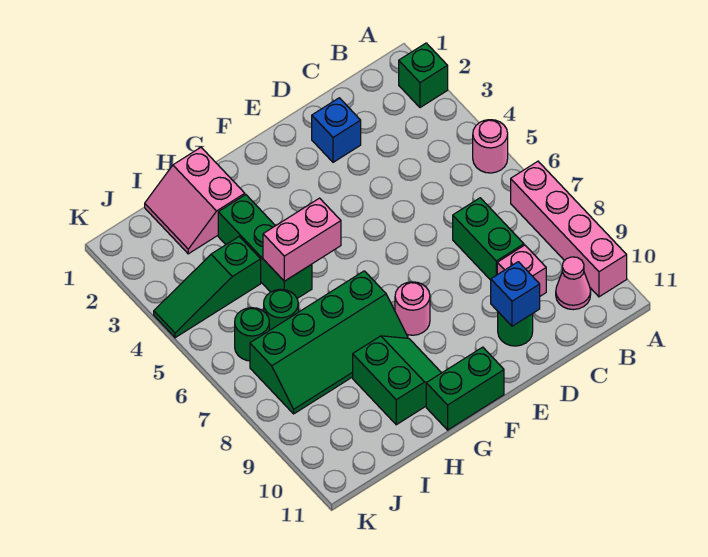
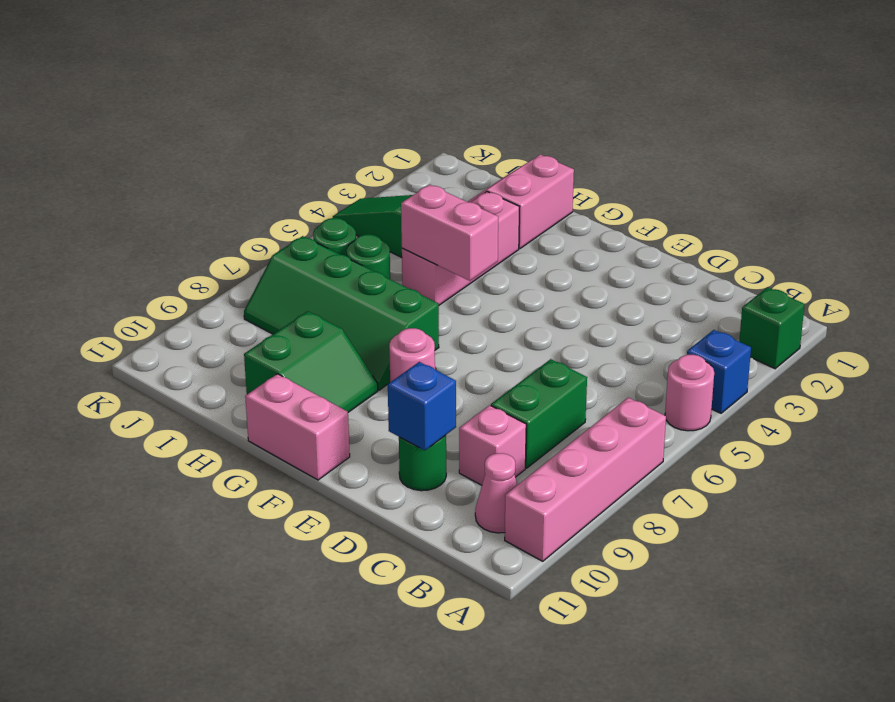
blue 1x1 brick [312,98,361,162] -> blue 1x1 brick moved to [687,330,751,413]
green 1x2 brick [426,347,504,430] -> pink 1x2 brick [245,374,350,480]
green 1x3 brick [218,195,312,298] -> pink 1x3 brick [402,192,519,305]

